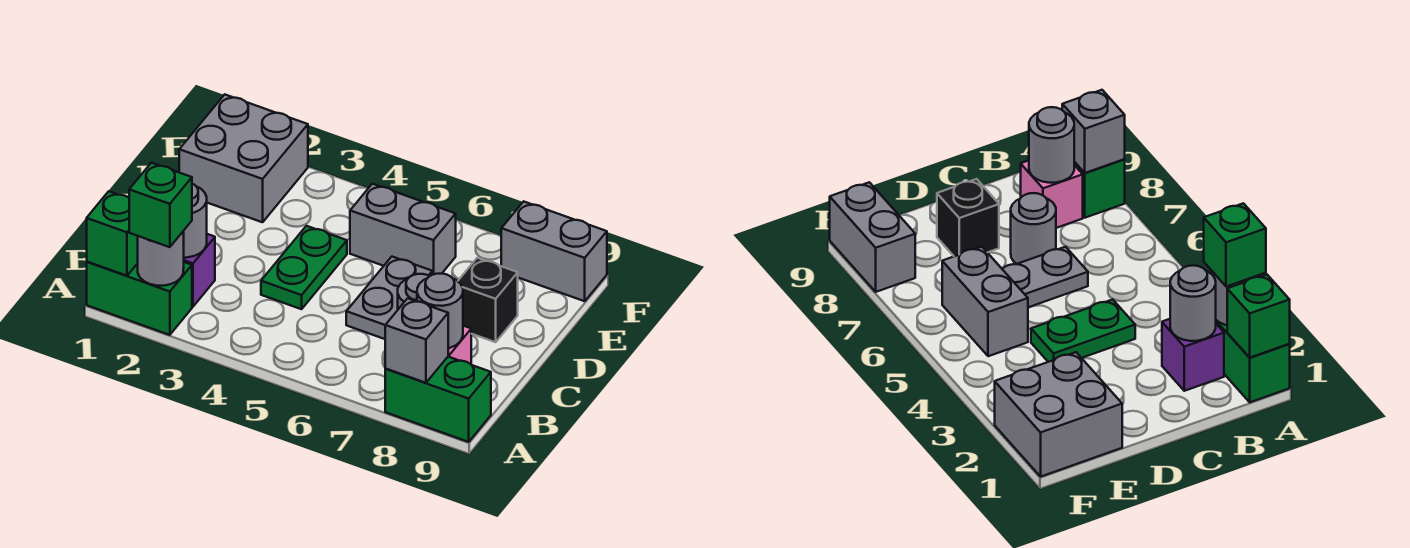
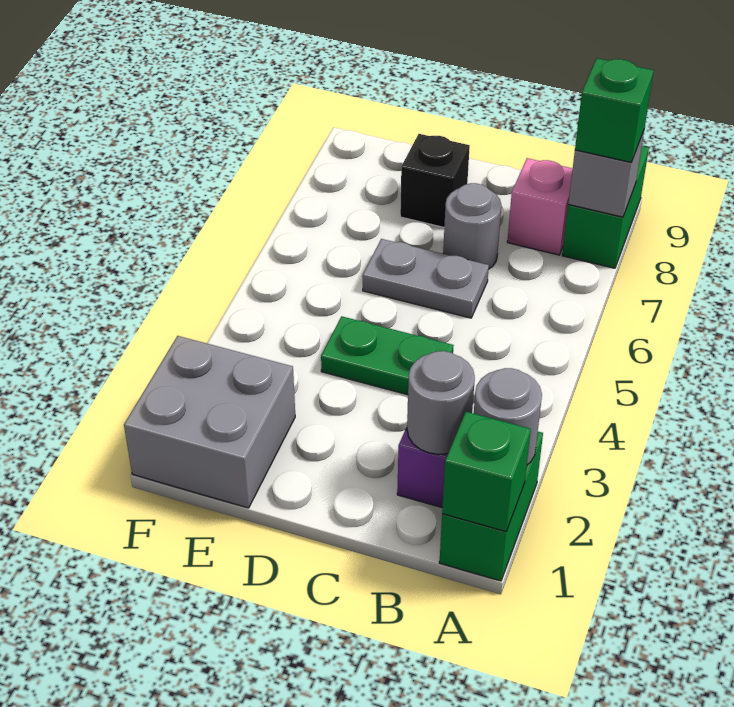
green 1x1 brick [129,163,192,247] -> green 1x1 brick moved to [575,58,654,162]
grey 1x1 round brick [417,274,463,348] -> none
grey 1x2 brick [350,184,456,275] -> none
grey 1x2 brick [501,202,607,301] -> none

